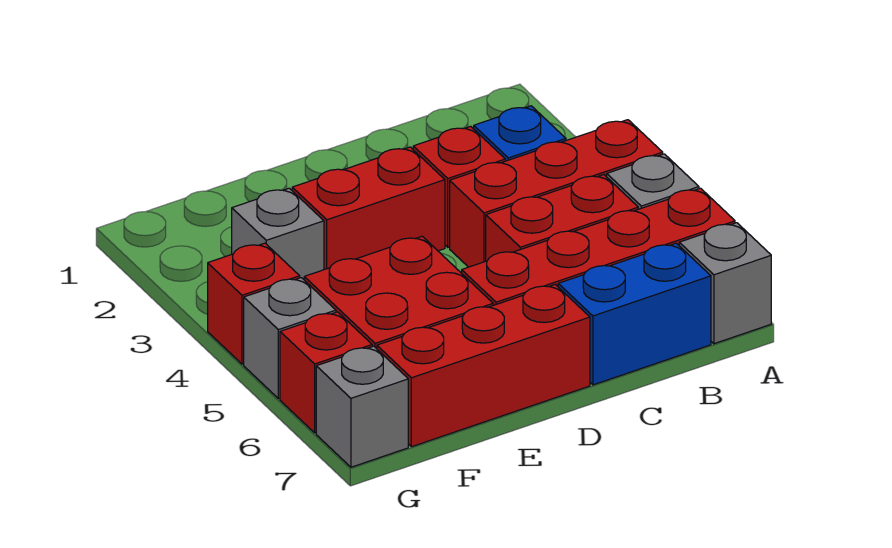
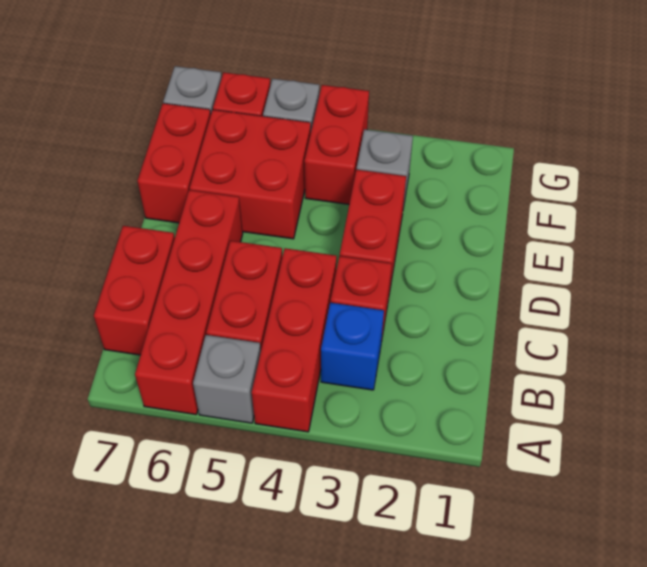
grey 1x1 brick [679,223,771,344] -> none
blue 1x2 brick [558,243,711,385] -> red 1x2 brick [94,226,175,355]
red 1x3 brick [377,284,590,447] -> red 1x2 brick [137,103,211,223]
red 1x1 brick [208,243,300,364] -> red 1x2 brick [304,85,369,204]

